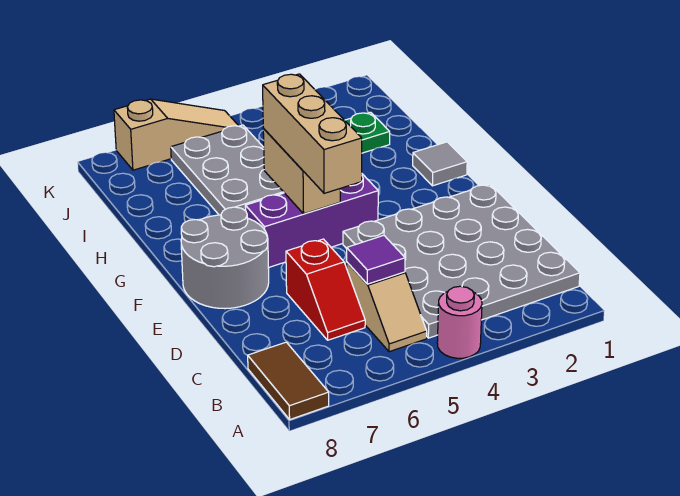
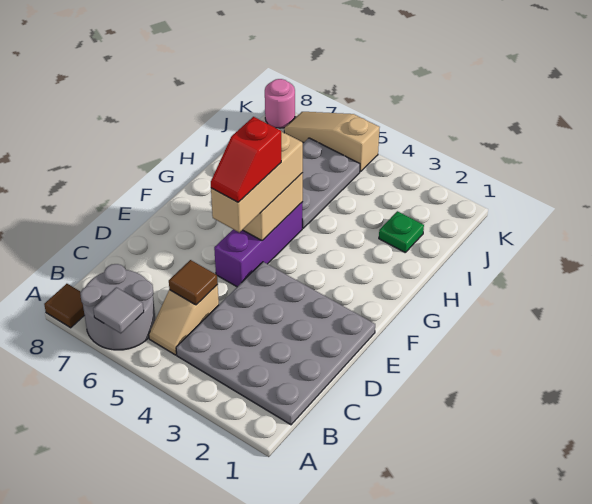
pink 1x1 round brick [437,286,482,358] -> pink 1x1 round brick moved to [265,79,295,128]
brown 1x2 tile [248,342,329,419] -> brown 1x1 tile [44,284,84,328]
purple 1x1 tile [347,236,405,284] -> brown 1x1 tile [169,260,218,305]
red 1x2 slope [286,239,365,340] -> red 1x2 slope moved to [211,117,281,202]
grey 2x2 round brick [181,207,269,309] -> grey 2x2 round brick moved to [80,264,155,350]
purple 1x3 brick [245,174,378,268] -> purple 1x3 brick turned to [214,202,303,287]
grey 1x1 tile [413,142,467,186] -> grey 1x1 tile moved to [93,287,144,333]
tan 1x3 slope [114,99,238,170] -> tan 1x3 slope turned to [284,112,380,172]

